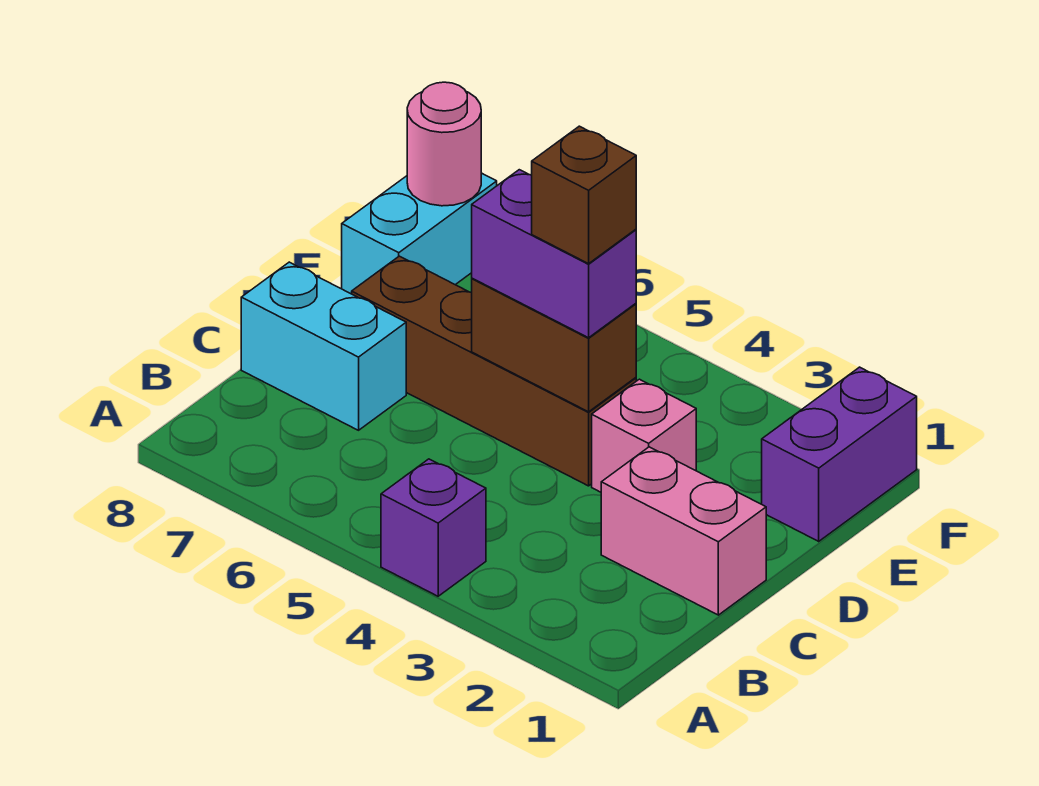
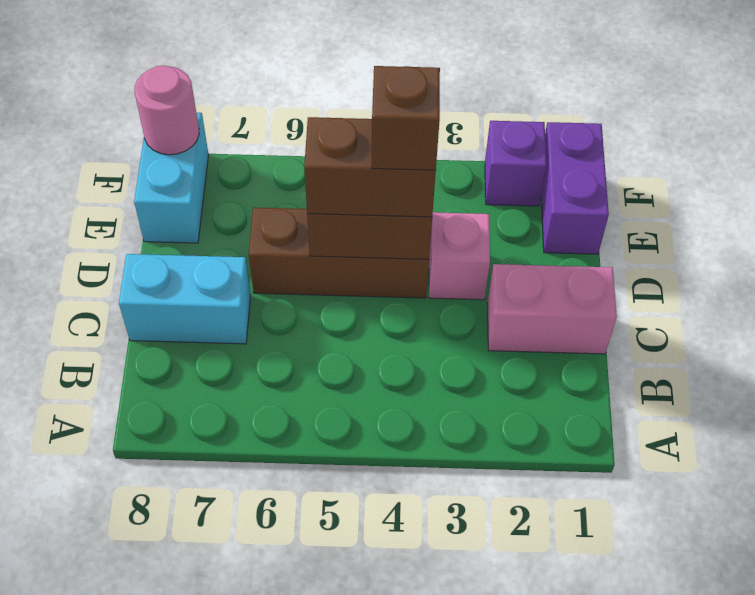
purple 1x1 brick [381,459,486,596] -> purple 1x1 brick moved to [485,121,547,206]
brown 1x4 brick [352,256,636,486] -> brown 1x3 brick [249,207,429,298]
purple 1x2 brick [472,170,636,338] -> brown 1x2 brick [304,117,436,217]

